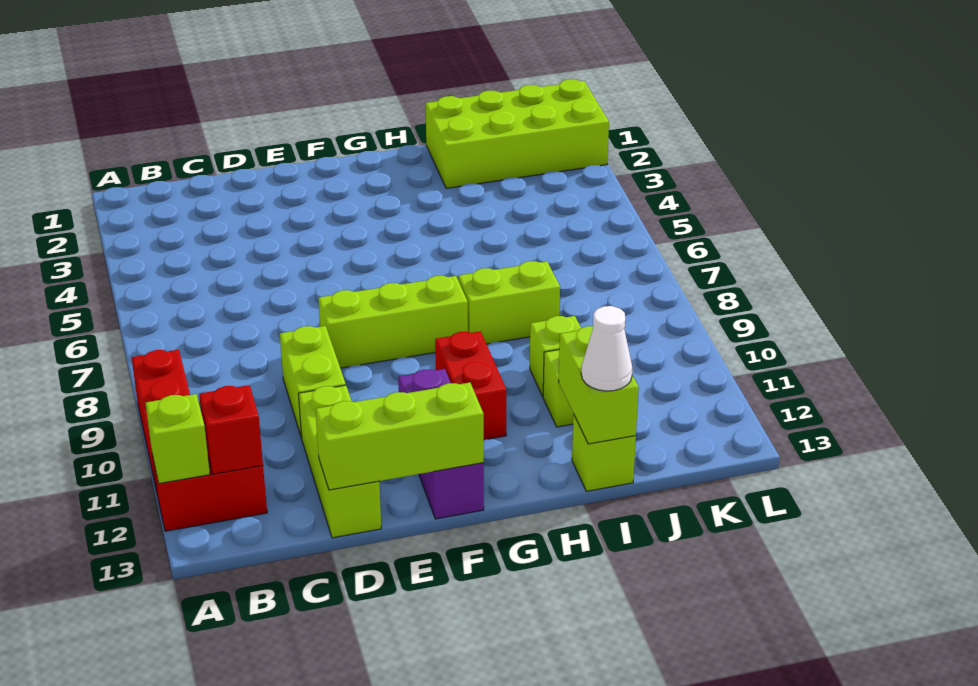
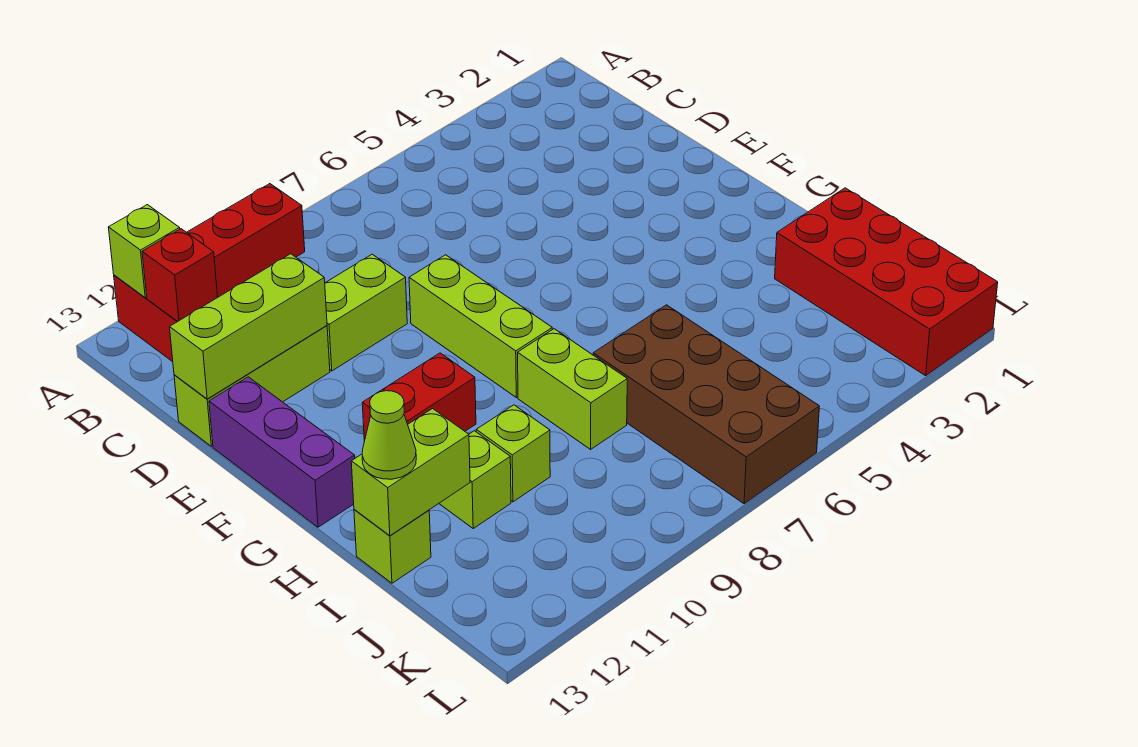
lime 1x3 brick [315,383,484,490] -> lime 1x3 brick turned to [170,254,327,399]
purple 1x3 brick [398,369,484,519] -> purple 1x3 brick turned to [209,377,355,527]
lime 2x4 brick [425,79,609,188] -> red 2x4 brick [775,188,998,376]
none -> brown 2x4 brick [593,305,819,504]
white 1x1 cone [581,306,632,391] -> lime 1x1 cone [362,391,416,479]

